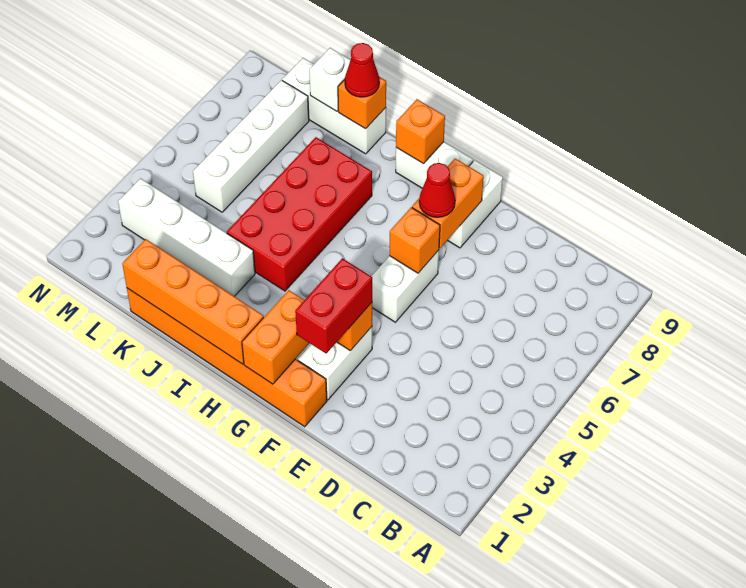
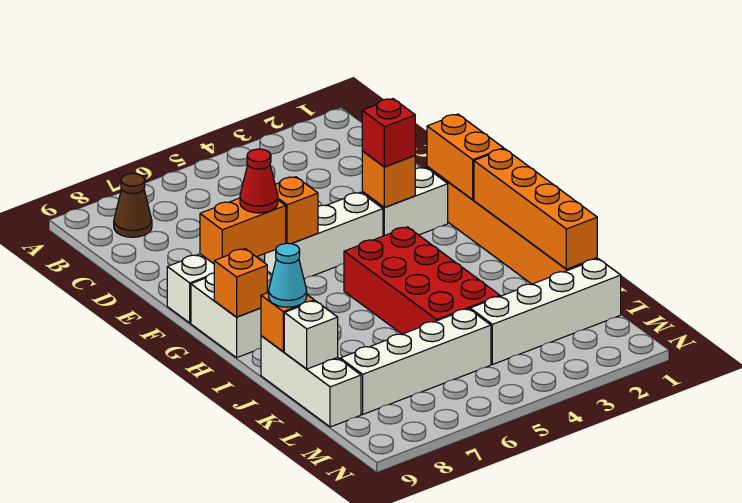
none -> brown 1x1 cone [114,173,152,237]
red 1x2 brick [295,258,372,353] -> red 1x1 brick [362,99,415,167]
white 1x2 brick [371,250,439,322] -> white 1x3 brick [265,192,383,279]
orange 1x2 brick [242,290,309,384] -> orange 1x2 brick turned to [427,114,504,200]
red 2x4 brick [227,137,372,291] -> red 2x4 brick turned to [344,227,500,334]
white 1x4 brick [118,179,255,296] -> white 1x4 brick turned to [470,259,621,365]
red 1x1 cone [345,43,379,97] -> cyan 1x1 cone [269,243,307,307]

